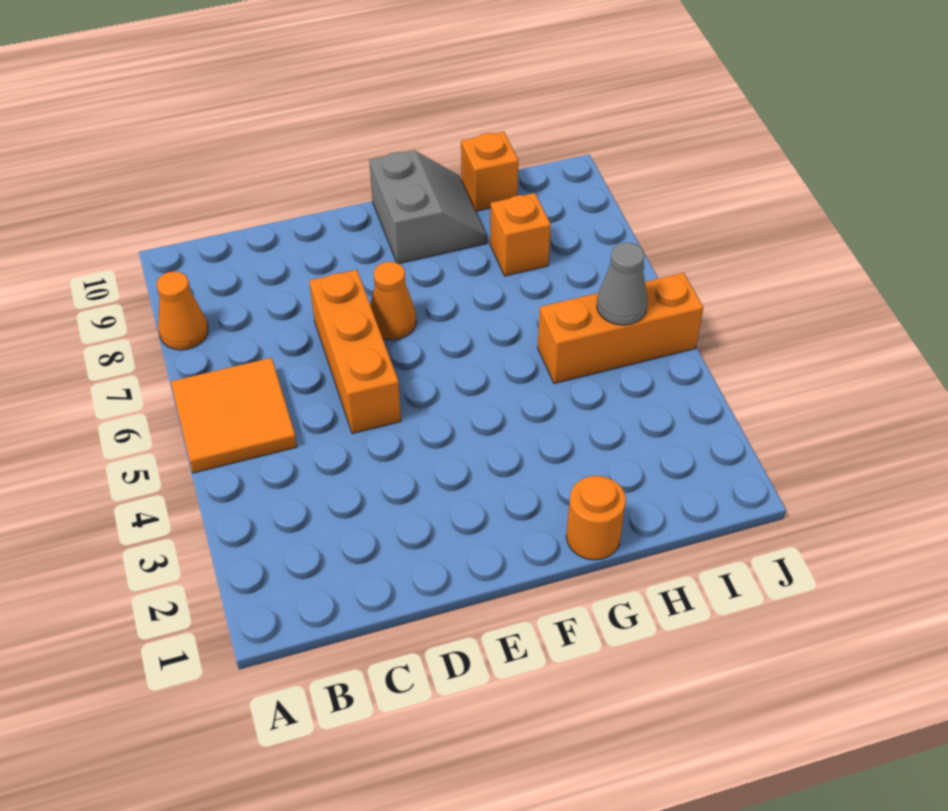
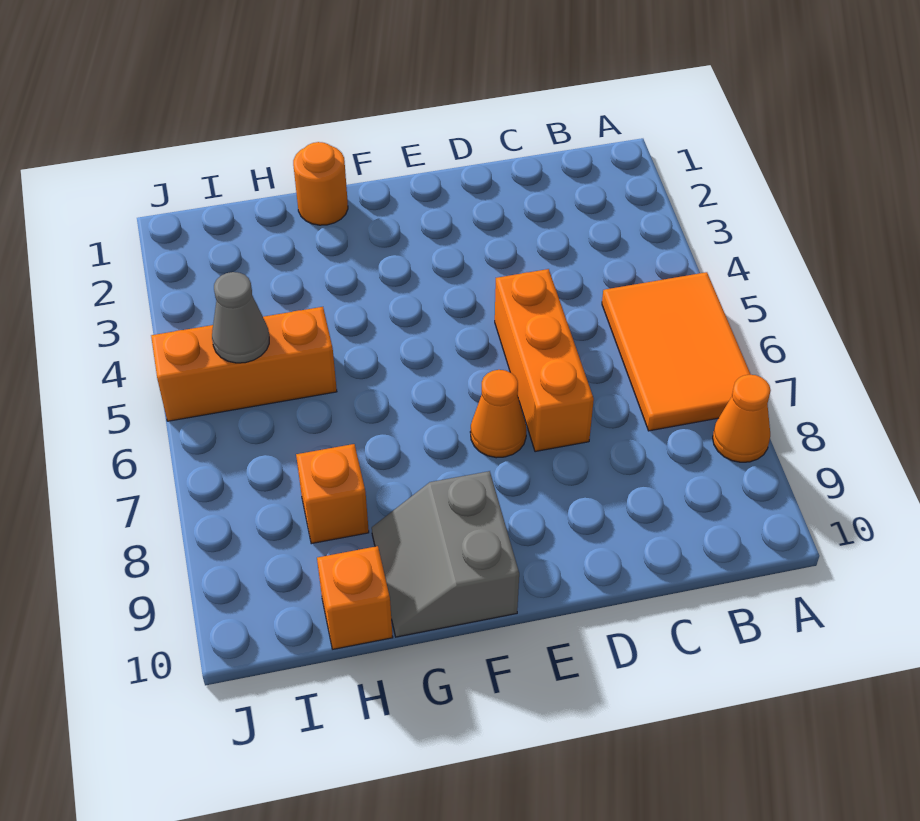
orange 2x2 tile [171,358,297,473] -> orange 2x3 tile [602,272,751,431]

